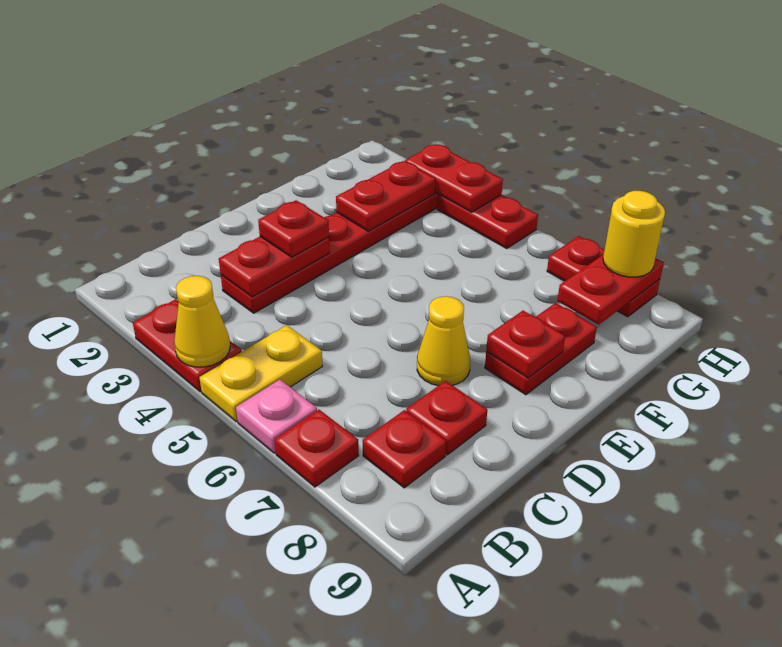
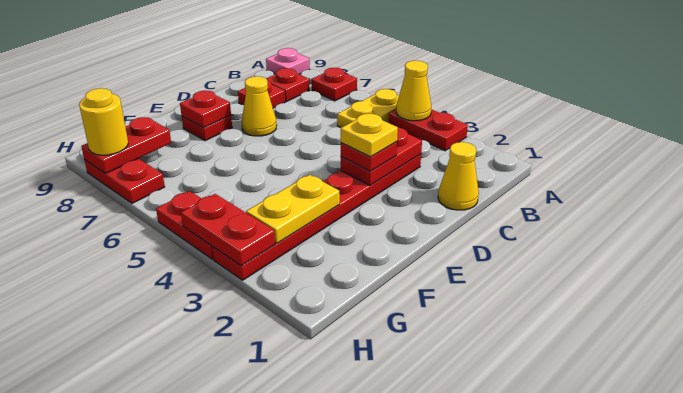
pink 1x1 plate [236,379,317,453] -> pink 1x1 plate moved to [266,48,310,74]
none -> yellow 1x1 cone [438,142,479,210]
none -> yellow 1x1 plate [341,113,398,157]
red 1x2 plate [485,303,597,395] -> red 1x1 plate [182,115,232,141]
red 1x2 plate [336,161,435,231] -> yellow 1x2 plate [246,175,340,243]

